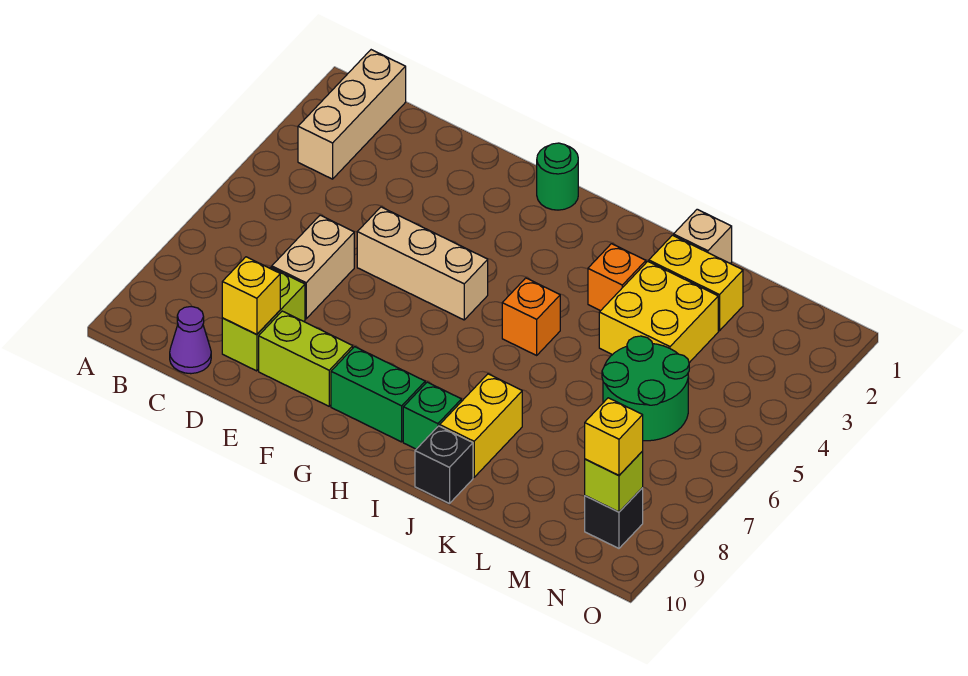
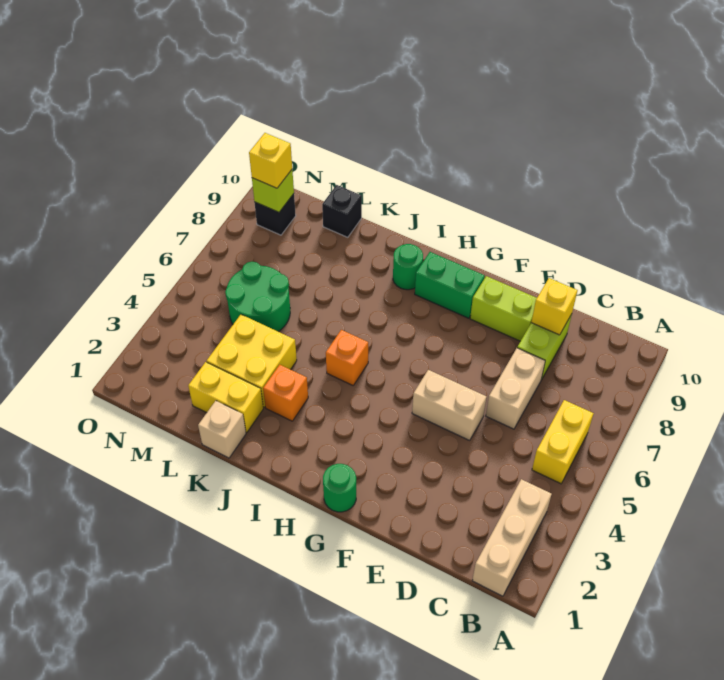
purple 1x1 cone [170,306,211,374] -> none
tan 1x3 brick [357,207,488,320] -> tan 1x2 brick [412,370,487,440]
green 1x1 brick [403,382,461,449] -> green 1x1 round brick [393,244,423,290]
yellow 1x2 brick [440,374,522,477] -> yellow 1x2 brick moved to [532,400,594,484]
black 1x1 brick [415,426,473,504] -> black 1x1 brick moved to [322,185,362,237]

